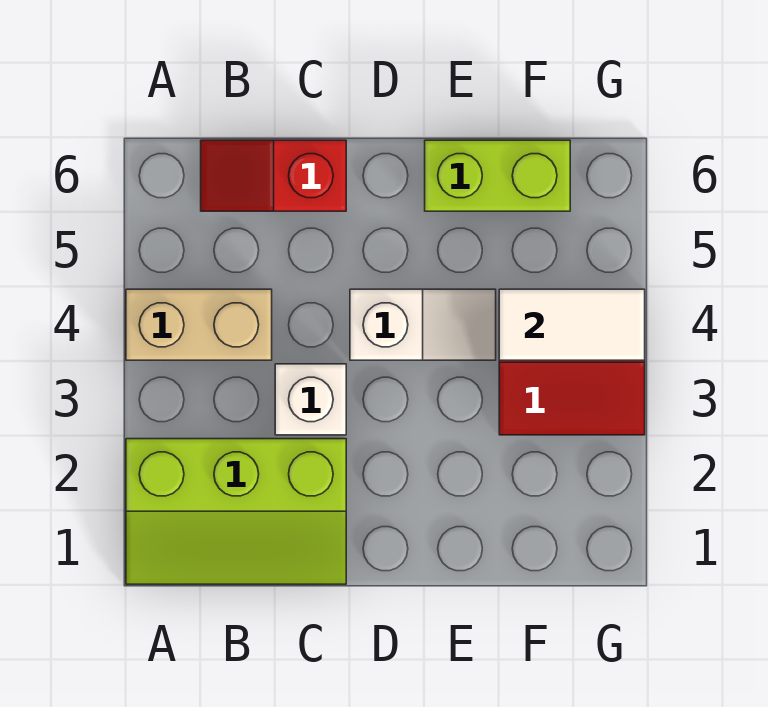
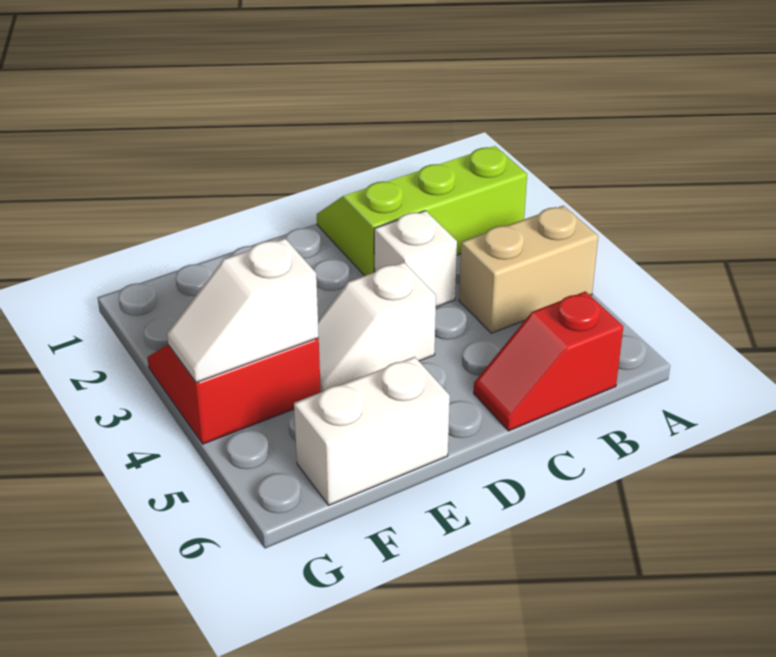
red 1x2 slope [201,140,346,211] -> red 1x2 slope turned to [474,291,623,431]
lime 1x2 brick [425,140,570,211] -> white 1x2 brick [294,357,450,505]
white 1x2 tile [499,289,645,360] -> white 1x2 slope [167,238,319,383]

